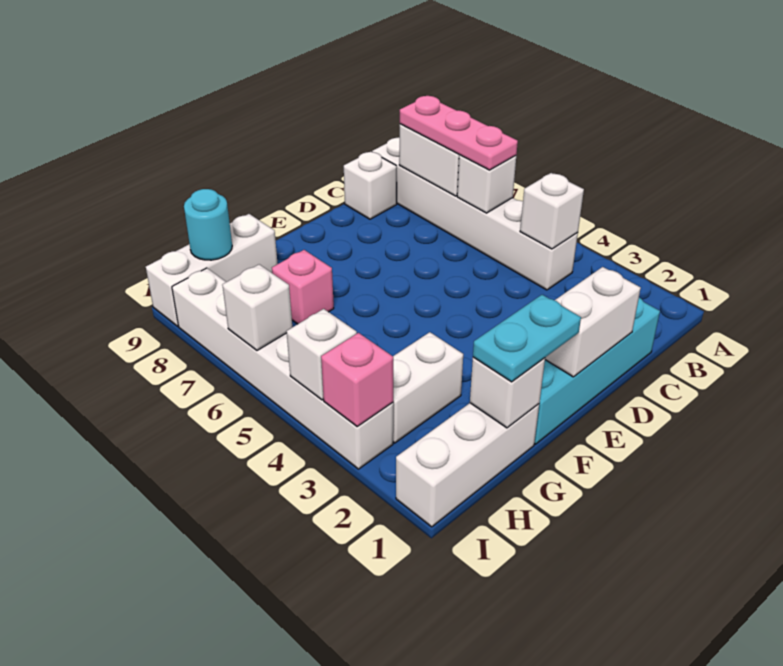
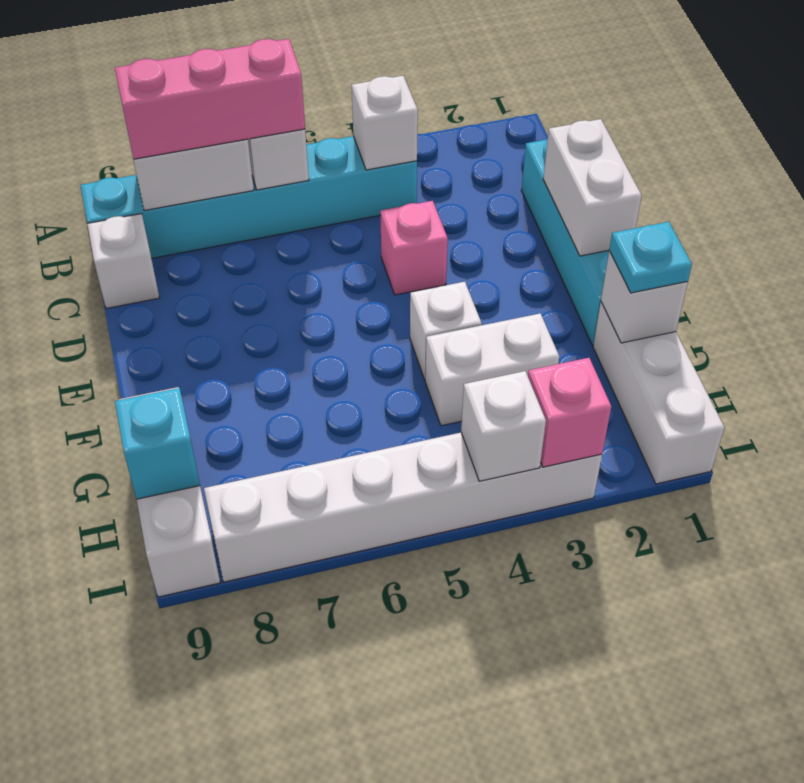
white 1x6 brick [372,137,578,290] -> cyan 1x6 brick [81,136,417,259]
pink 1x3 plate [400,96,518,170] -> pink 1x3 brick [115,39,305,159]
cyan 1x2 plate [473,295,581,382] -> cyan 1x1 plate [609,222,692,293]
white 1x2 brick [393,332,463,443] -> white 1x2 brick turned to [425,313,559,426]
pink 1x1 brick [272,250,334,324] -> pink 1x1 brick moved to [380,201,448,295]
cyan 1x1 round brick [184,189,232,260] -> cyan 1x1 brick [115,388,200,499]
white 1x1 brick [222,264,292,350] -> white 1x1 brick moved to [410,282,482,379]

